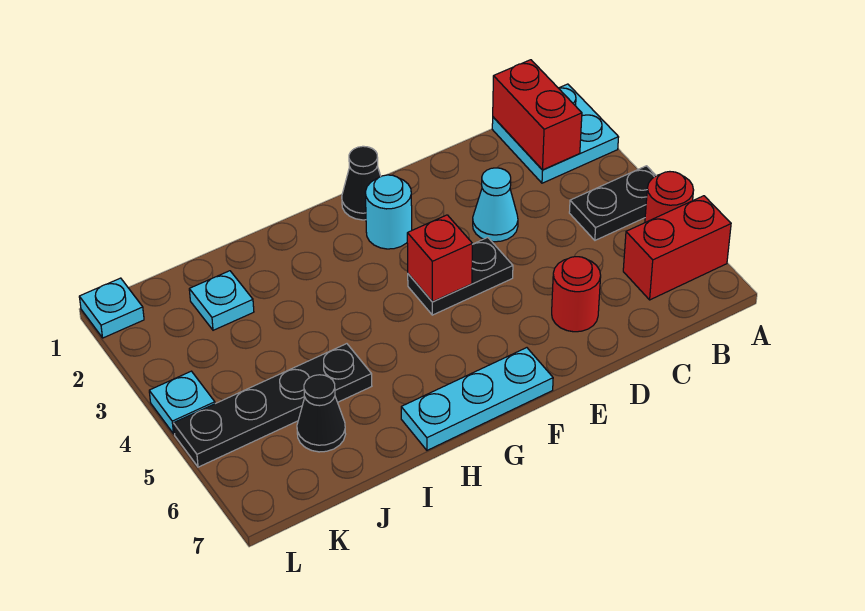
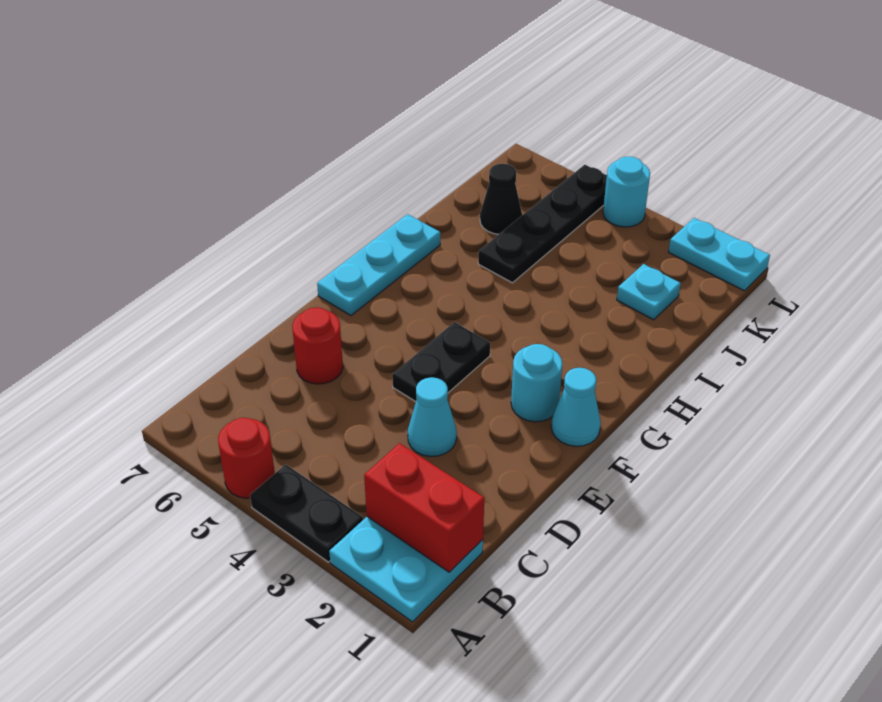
black 1x2 plate [569,166,656,240] -> black 1x2 plate turned to [250,465,363,562]
red 1x2 brick [623,196,731,300] -> none
black 1x1 cone [342,146,381,220] -> cyan 1x1 cone [551,368,601,446]
red 1x1 brick [407,215,472,302] -> none
cyan 1x1 plate [79,278,144,338] -> cyan 1x2 plate [669,218,770,291]
cyan 1x1 plate [149,371,215,434] -> cyan 1x1 round brick [603,156,650,227]

